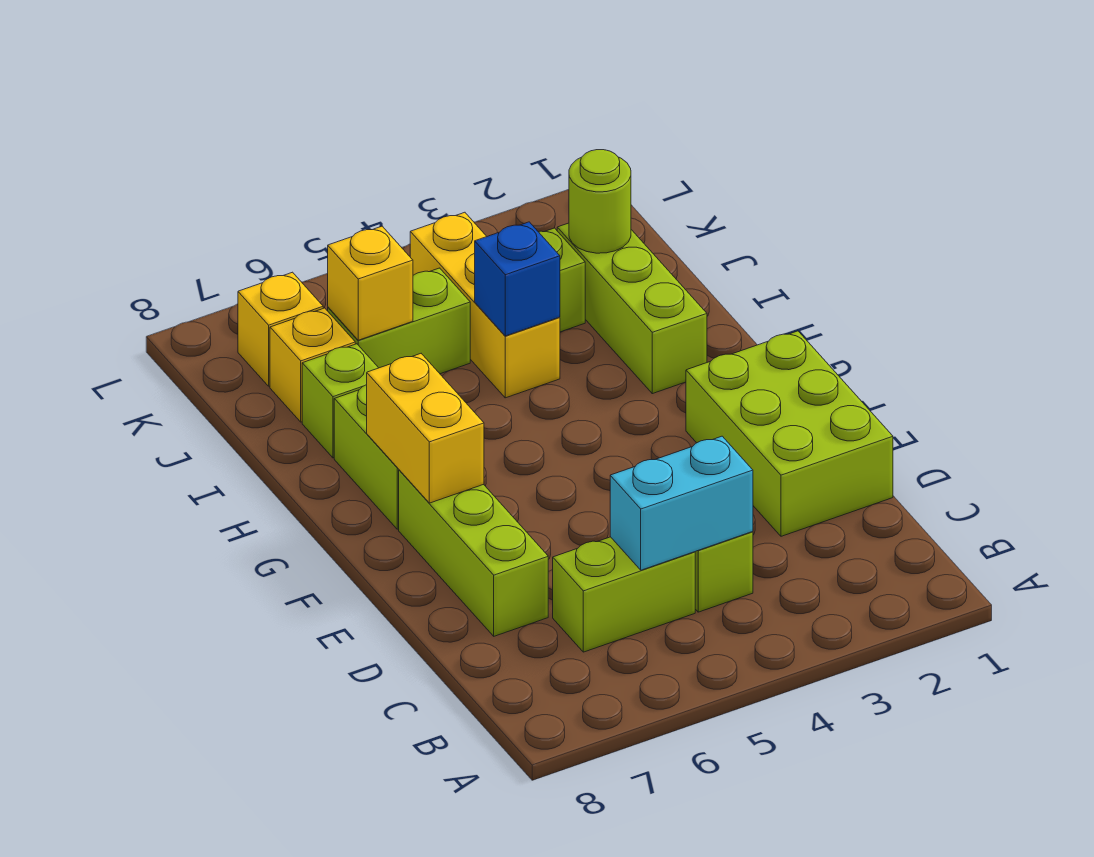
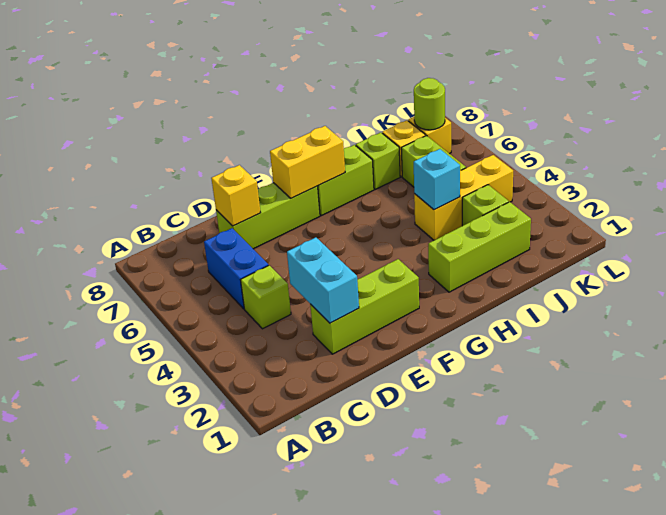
cyan 1x2 brick [610,436,753,570] -> cyan 1x2 brick moved to [287,237,359,323]
lime 1x2 brick [553,537,695,652] -> blue 1x2 brick [204,228,269,309]
lime 2x3 brick [686,331,893,536] -> lime 1x3 brick [310,259,419,354]
blue 1x1 brick [475,222,560,336] -> cyan 1x1 brick [414,149,460,210]
lime 1x1 round brick [569,150,631,253] -> lime 1x1 round brick moved to [414,78,445,130]
yellow 1x1 brick [328,226,413,340] -> yellow 1x1 brick moved to [211,165,261,226]

